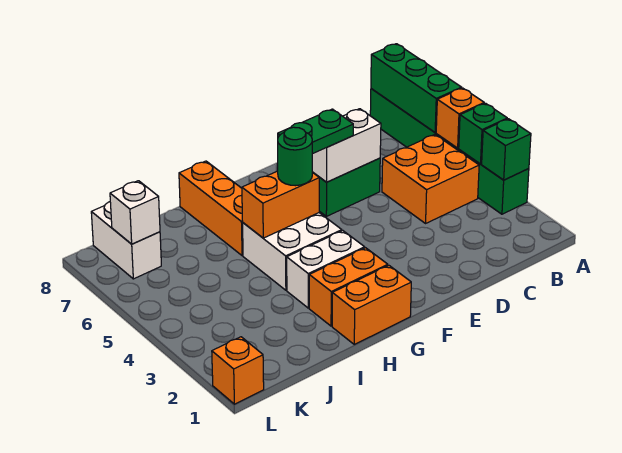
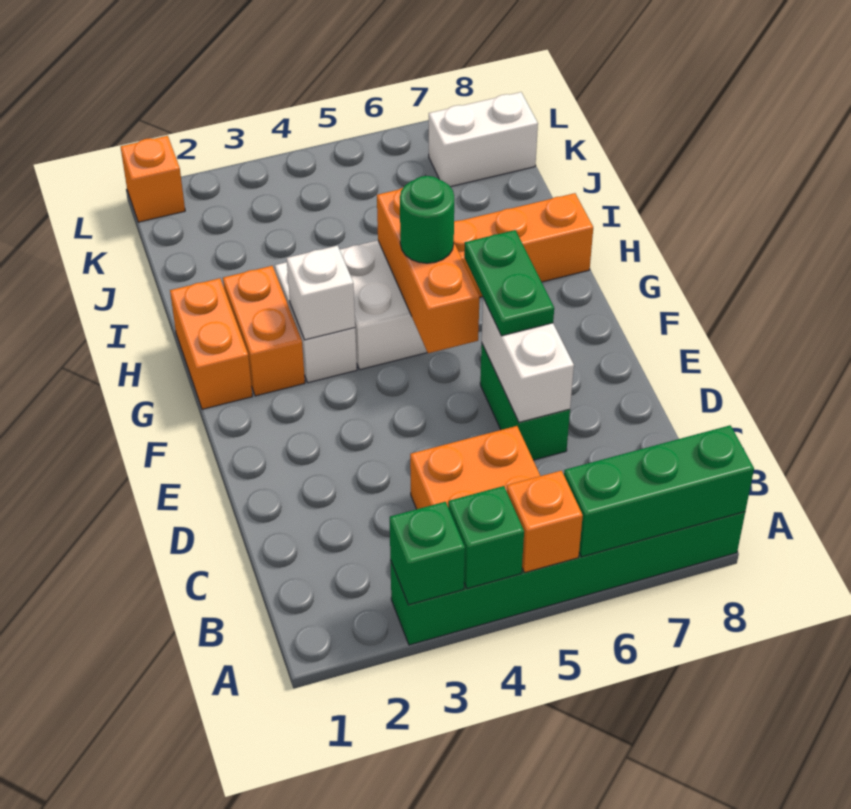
orange 1x2 brick [242,171,319,238] -> orange 1x3 brick [377,188,480,353]
white 1x1 brick [110,181,160,244] -> white 1x1 brick moved to [287,246,355,340]

